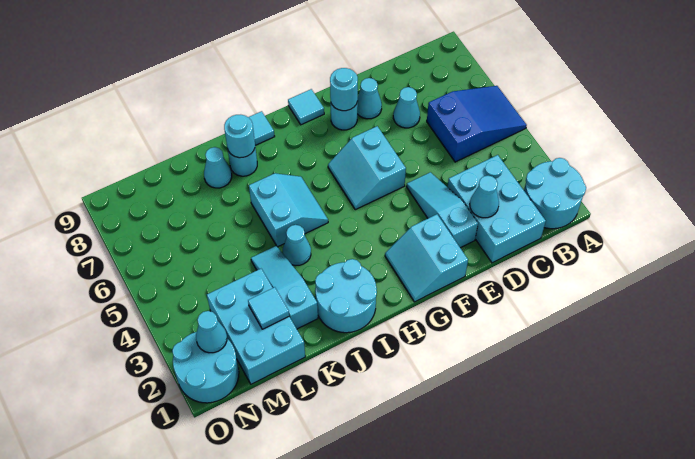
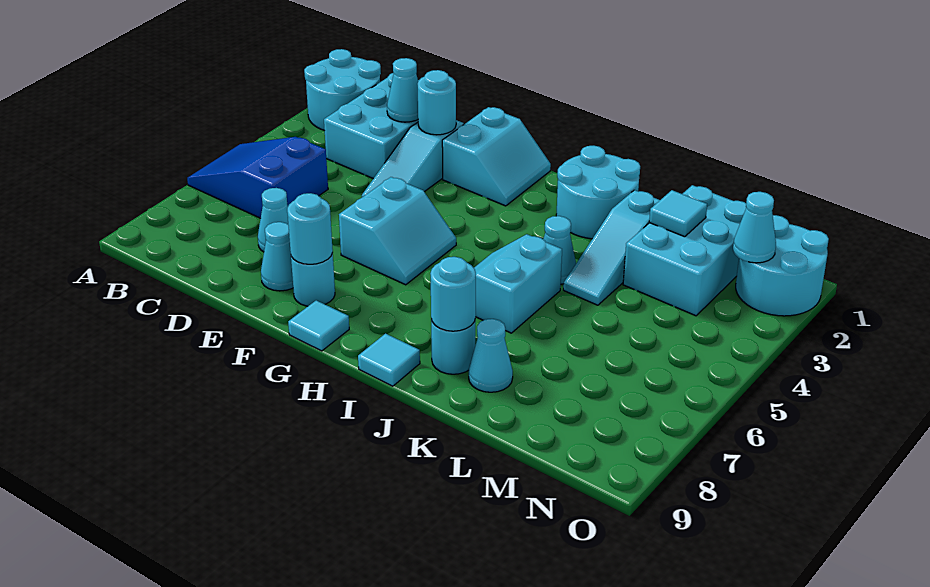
none -> cyan 1x1 round brick [418,70,456,135]

